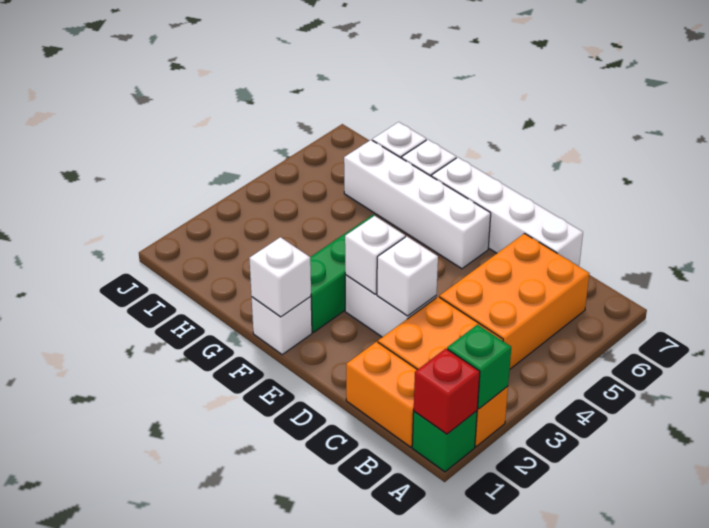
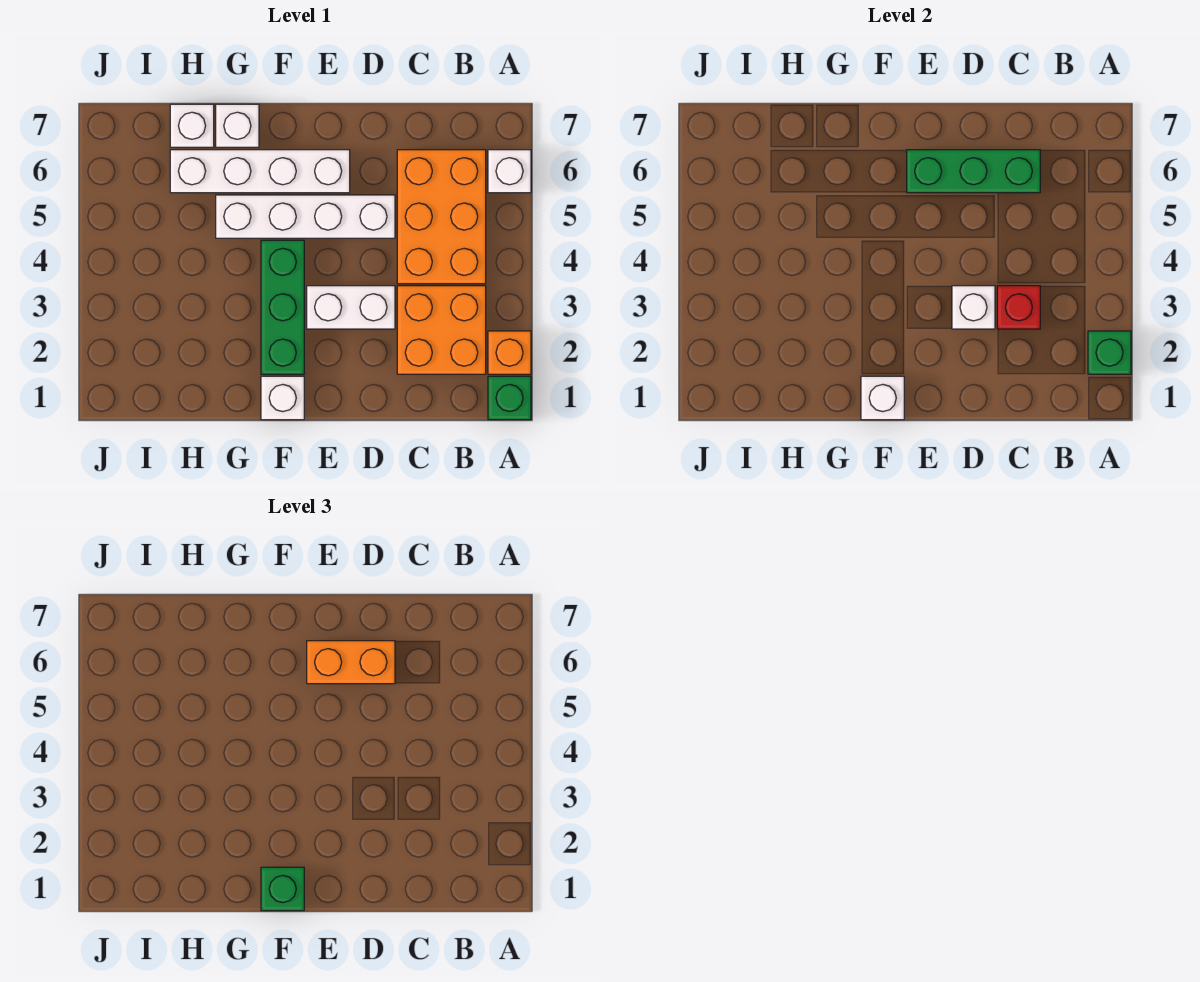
red 1x1 brick [414,349,480,434] -> red 1x1 brick moved to [997,286,1040,329]
orange 1x2 brick [346,342,417,447] -> orange 1x2 brick moved to [307,641,395,684]
none -> green 1x3 brick [907,150,1040,193]
white 1x4 brick [432,157,583,266] -> white 1x4 brick moved to [216,195,395,238]
white 1x1 brick [345,216,405,294] -> white 1x1 brick moved to [488,150,531,193]
none -> green 1x1 brick [261,867,304,911]

